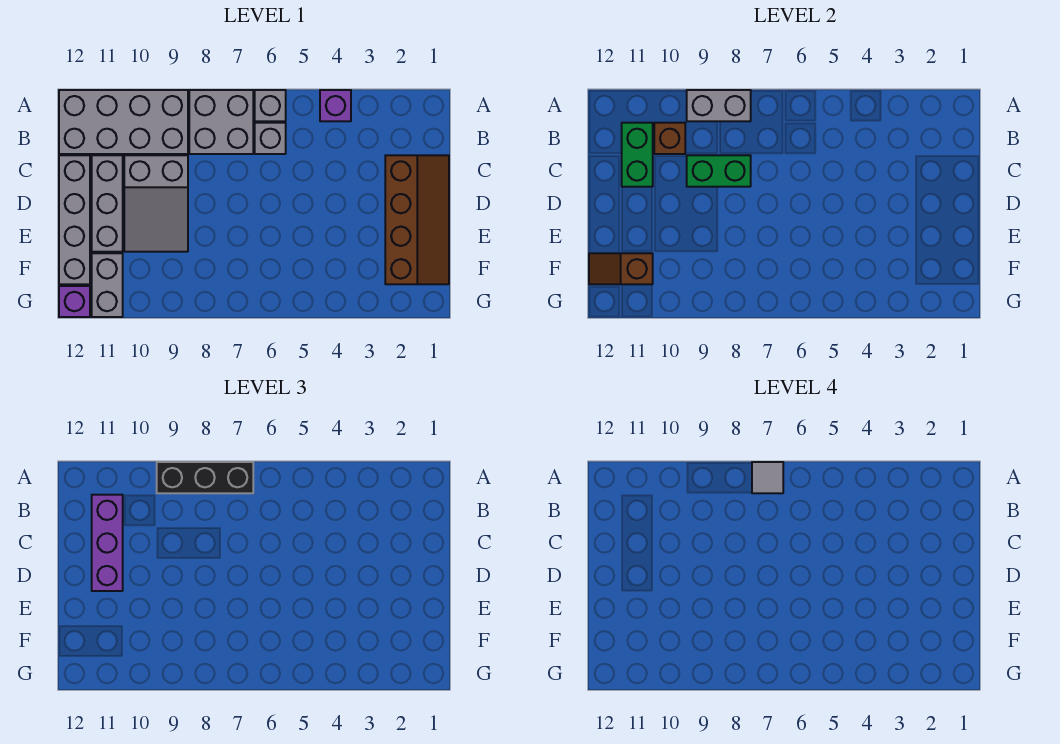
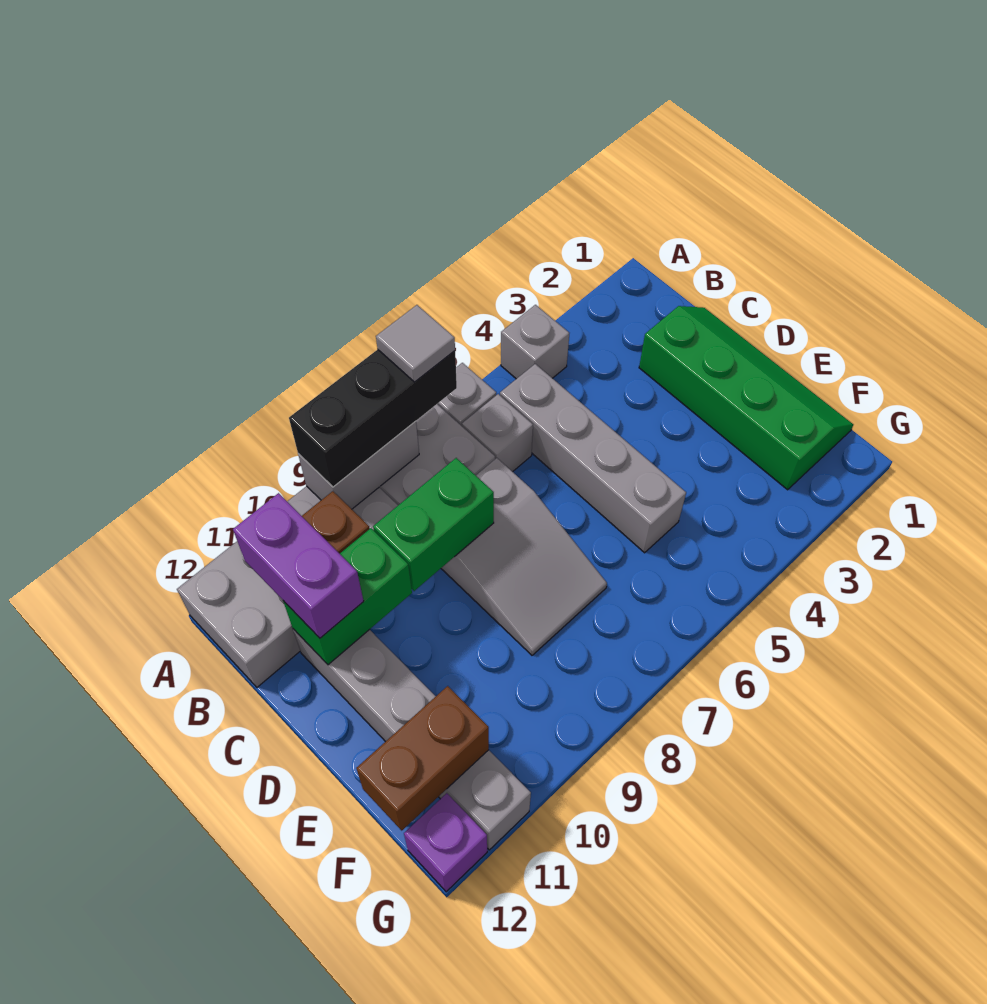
purple 1x1 brick [320,90,351,121] -> grey 1x1 brick [501,305,569,379]
green 1x2 brick [622,123,653,187] -> green 1x2 brick turned to [283,528,412,665]
purple 1x3 brick [92,495,123,591] -> purple 1x2 brick [233,493,364,638]
brown 2x4 slope [385,155,449,284] -> green 2x4 slope [639,306,853,490]
grey 2x3 slope [124,155,188,252] -> grey 2x3 slope moved to [441,458,607,655]
grey 1x4 brick [59,155,90,284] -> grey 1x4 brick moved to [500,364,686,553]
brown 1x2 slope [589,253,653,284] -> brown 1x2 brick [357,686,489,830]

